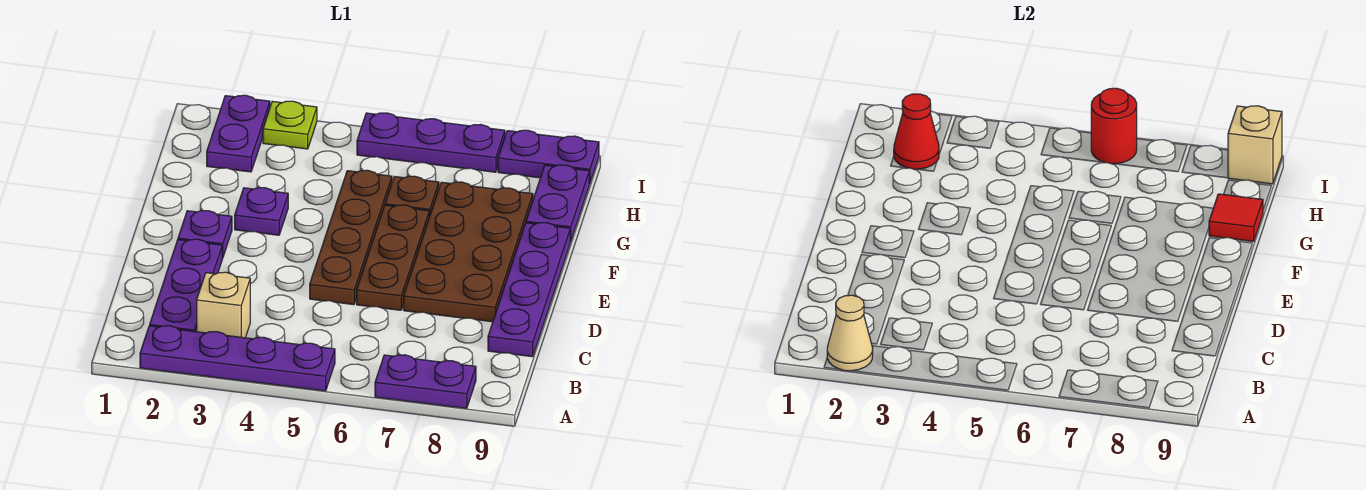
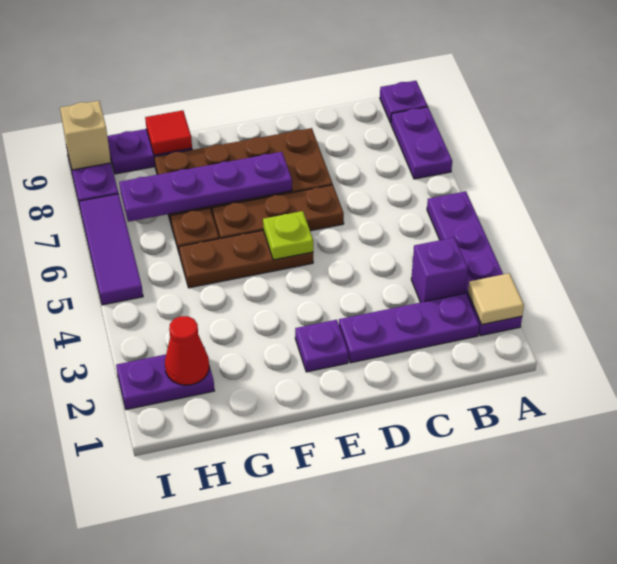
tan 1x1 cone [827,295,873,371] -> tan 1x1 tile [468,273,524,324]
tan 1x1 brick [197,272,250,338] -> purple 1x1 brick [411,238,468,302]
purple 1x4 plate [488,223,571,357] -> purple 1x4 plate moved to [119,152,292,222]
brown 1x4 plate [310,170,392,305] -> brown 1x3 plate [179,230,313,288]
purple 1x1 plate [235,188,288,235] -> purple 1x1 plate moved to [380,81,428,123]
lime 1x1 plate [263,101,317,149] -> lime 1x1 plate moved to [263,211,313,260]
purple 1x3 plate [357,113,505,172] -> purple 1x3 tile [79,194,143,305]
red 1x1 round brick [1091,88,1137,164] -> none

